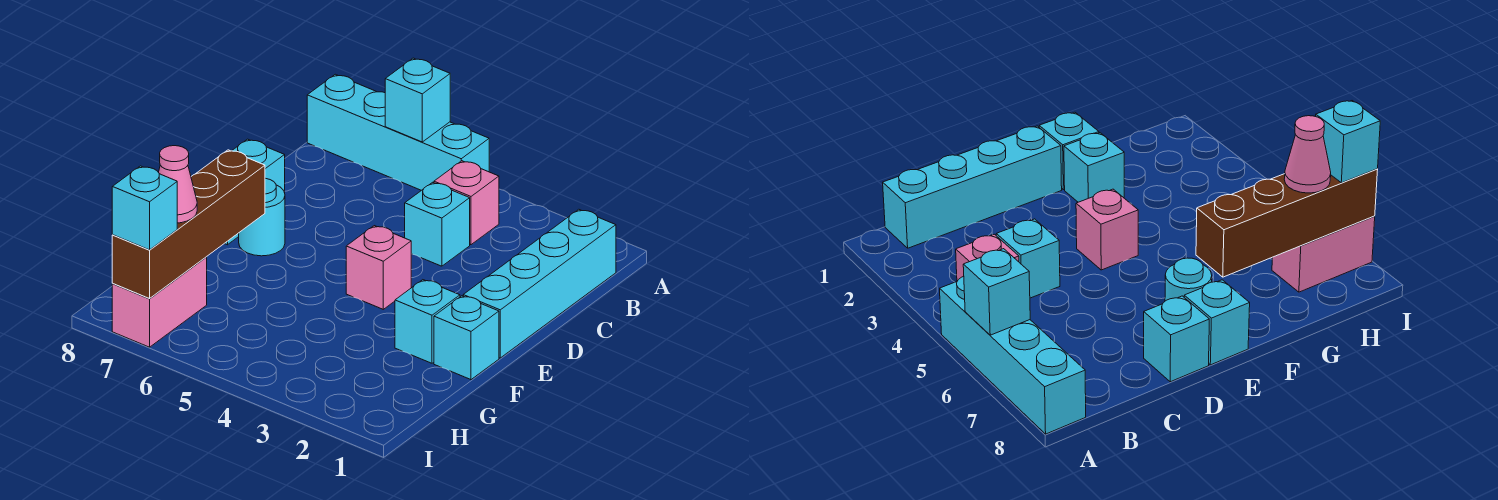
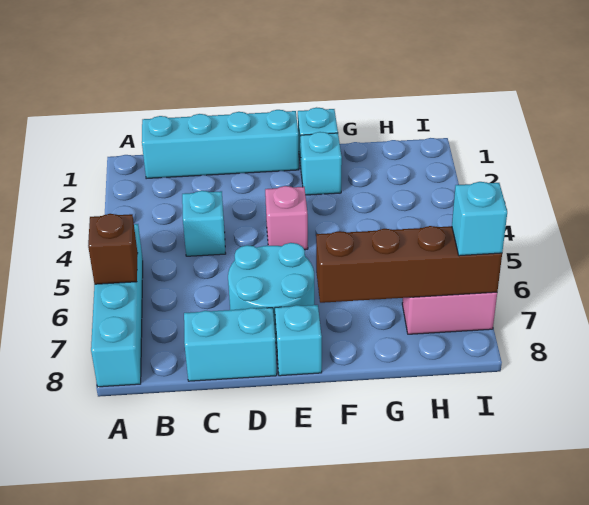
cyan 1x1 brick [385,58,450,142] -> brown 1x1 brick [88,214,138,284]
pink 1x1 brick [434,161,499,245] -> none
cyan 1x1 brick [232,139,285,193] -> cyan 1x2 brick [184,308,277,381]
cyan 1x1 round brick [239,178,285,256] -> cyan 2x2 round brick [228,243,314,342]
pink 1x1 cone [158,146,197,223] -> none

